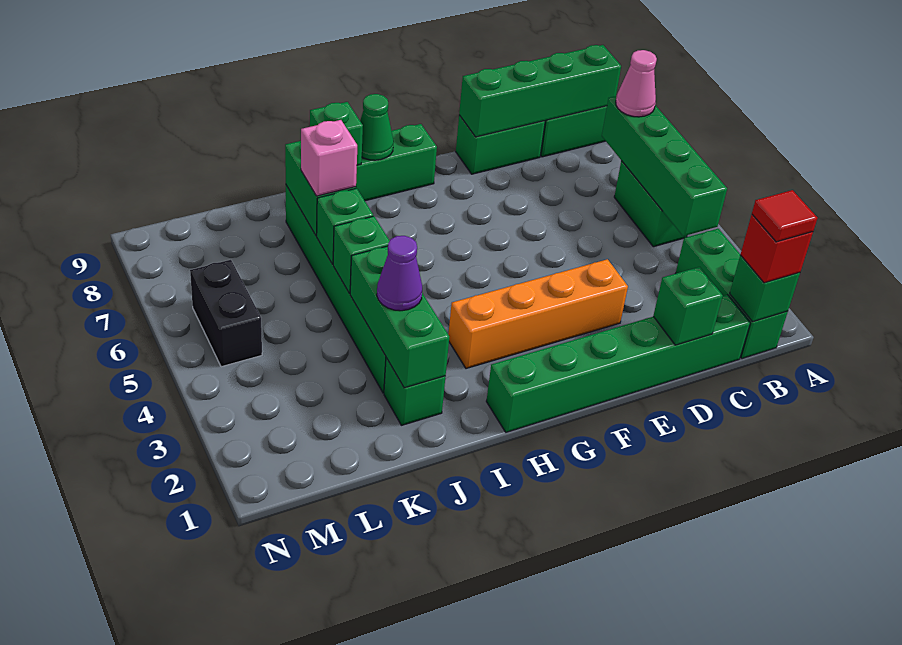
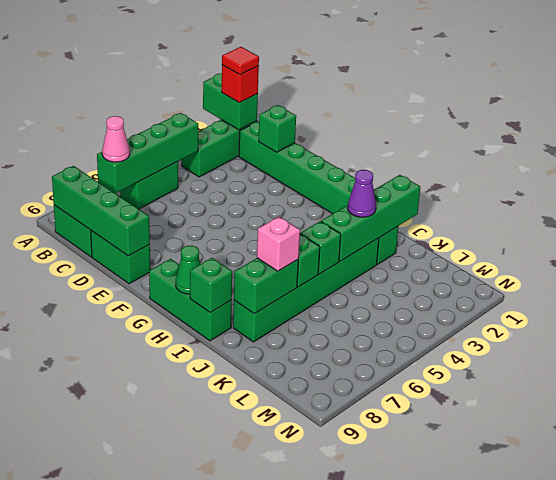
green 1x1 brick [730,255,800,322] -> green 1x2 brick [203,73,258,130]
orange 1x4 brick [448,259,628,369] -> none
green 1x3 brick [350,246,449,388] -> green 1x4 brick [321,175,420,261]
black 1x2 brick [190,260,262,367] -> none

